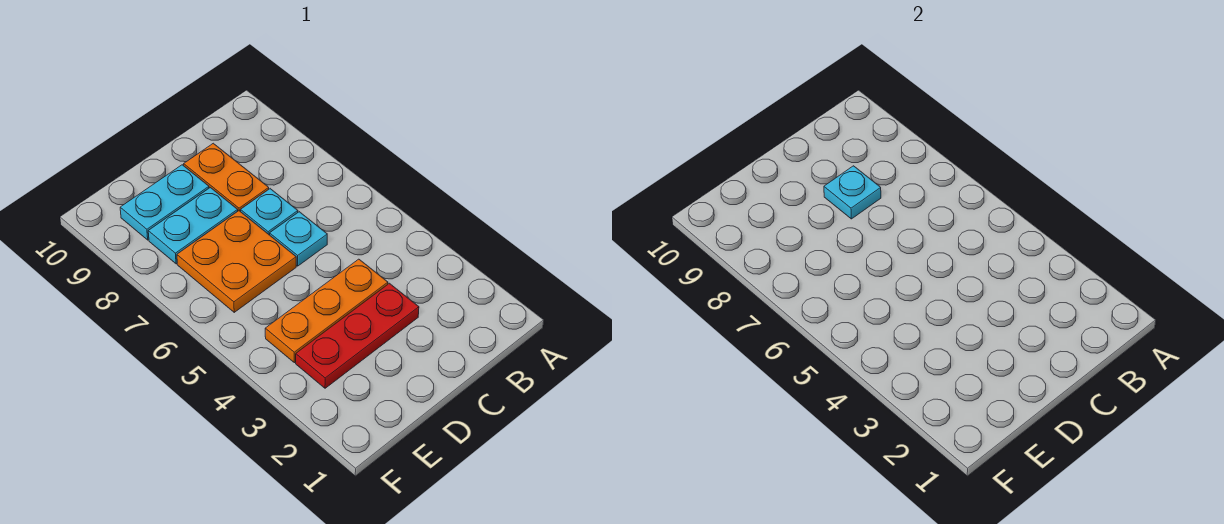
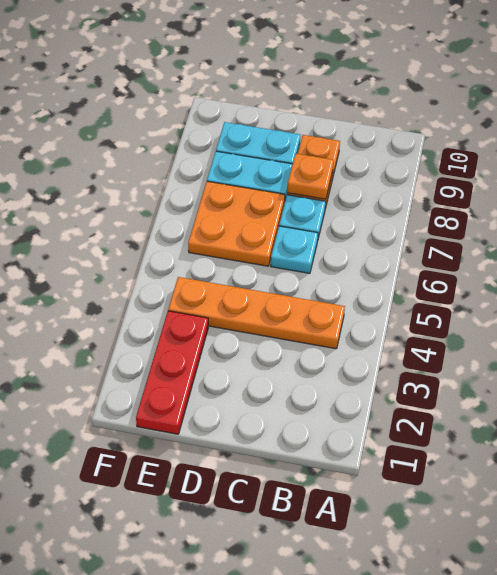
red 1x3 plate [296,283,419,388] -> red 1x3 plate turned to [136,311,208,434]
orange 1x3 plate [265,259,388,363] -> orange 1x4 plate [168,277,345,349]
cyan 1x1 plate [824,166,881,219] -> orange 1x1 plate [287,154,334,199]

